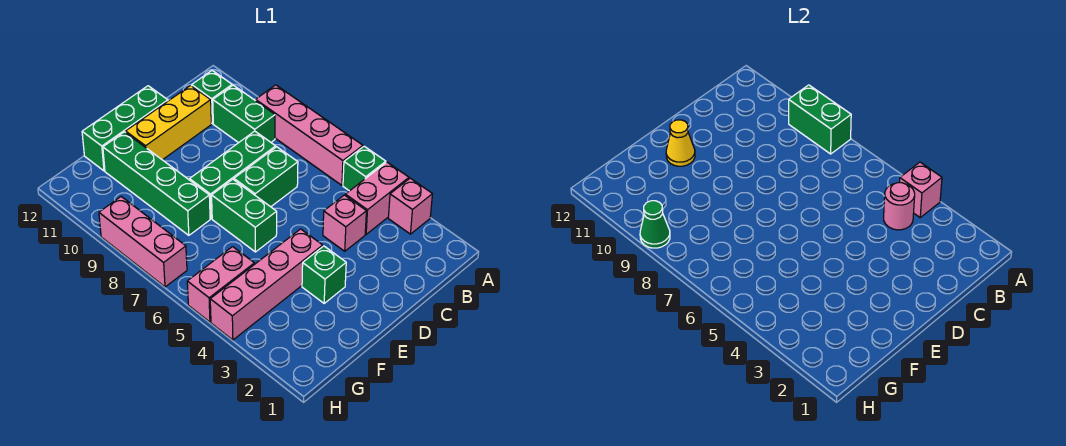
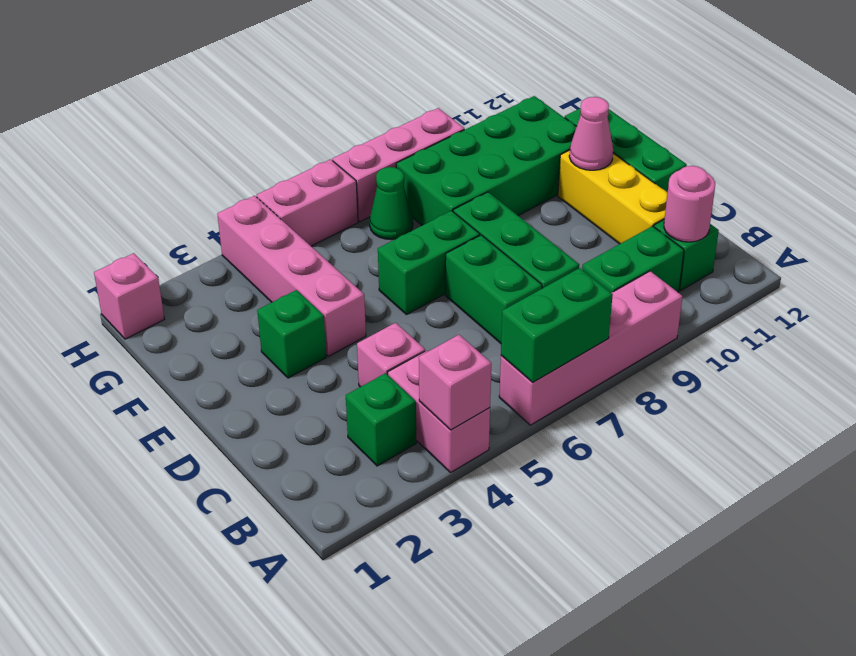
pink 1x1 brick [388,178,432,234] -> pink 1x1 brick moved to [94,253,164,339]
green 1x1 brick [343,146,386,191] -> green 1x1 brick moved to [346,373,416,466]
green 1x2 brick [789,85,851,154] -> green 1x2 brick moved to [501,268,613,382]
pink 1x1 round brick [884,183,915,230] -> pink 1x1 round brick moved to [664,166,715,242]
yellow 1x1 cone [666,120,695,166] -> pink 1x1 cone [569,97,613,170]
green 1x4 brick [103,132,210,235] -> green 2x4 brick [396,96,577,225]
pink 1x2 brick [187,247,254,322] -> pink 1x2 brick turned to [257,159,358,246]
green 1x1 cone [640,201,670,248] -> green 1x1 cone moved to [370,167,413,240]

